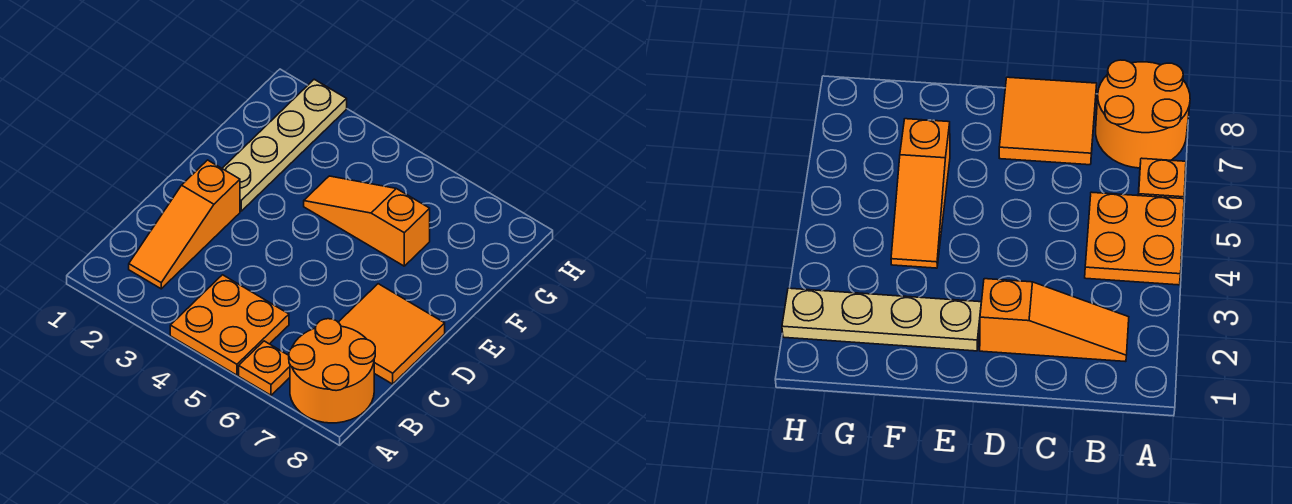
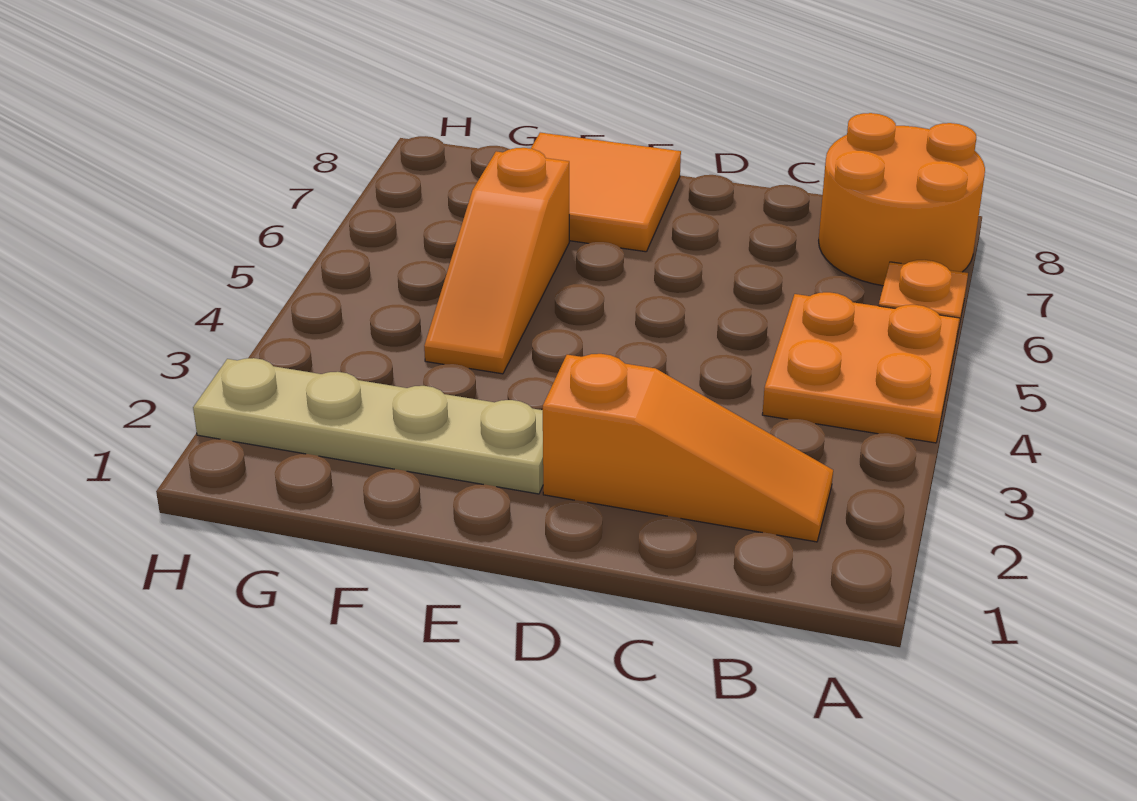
orange 2x2 tile [338,284,445,384] -> orange 2x2 tile moved to [531,133,681,252]

